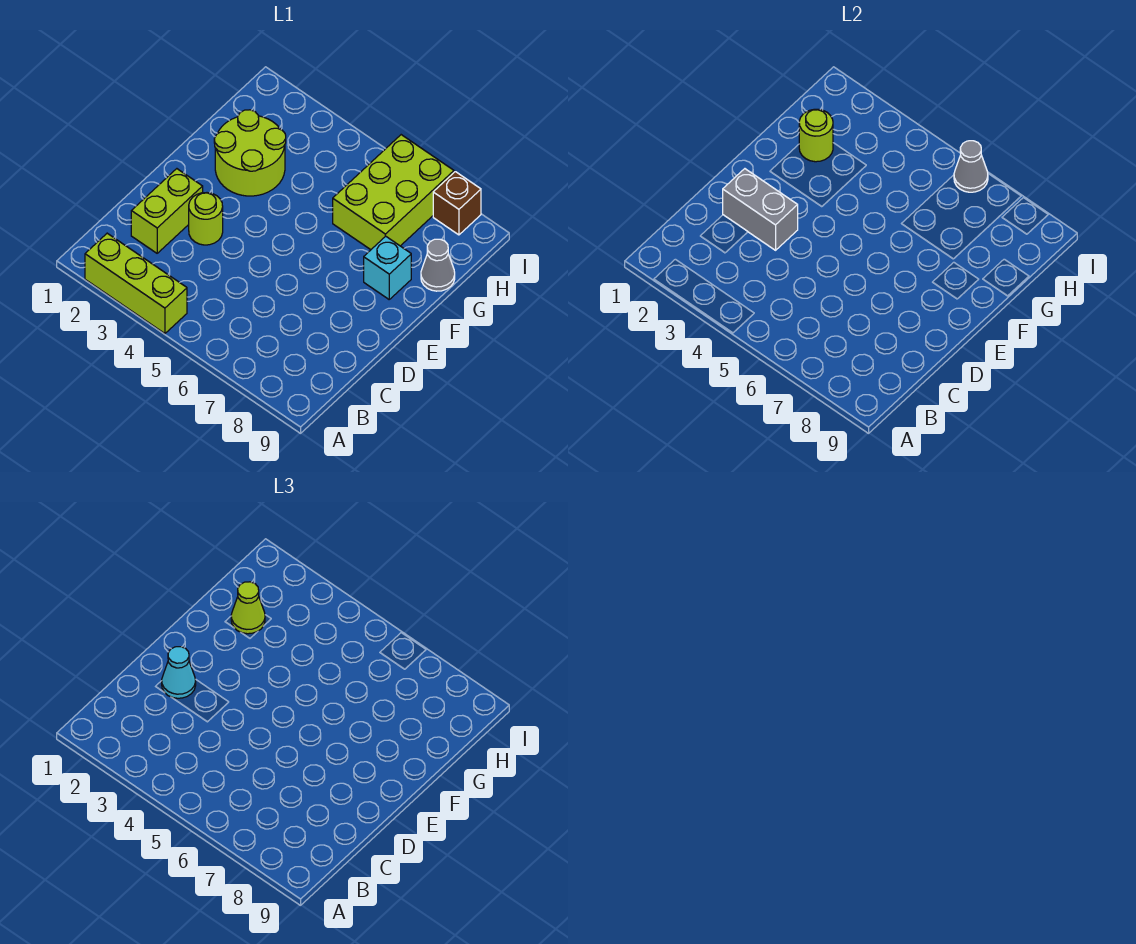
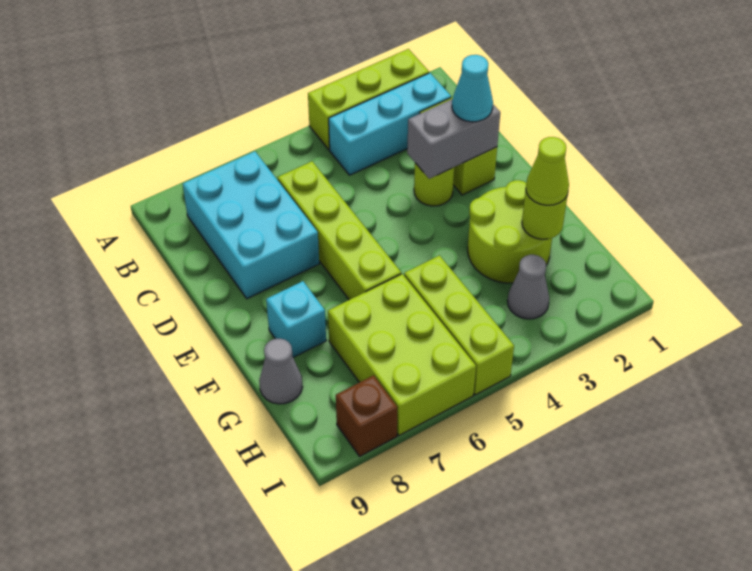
none -> cyan 1x3 brick [329,73,451,175]
none -> cyan 2x3 brick [183,151,319,299]
none -> lime 1x4 brick [278,161,401,300]
none -> lime 1x3 brick [404,256,514,395]
grey 1x1 cone [954,141,988,192] -> grey 1x1 cone moved to [508,255,549,319]

